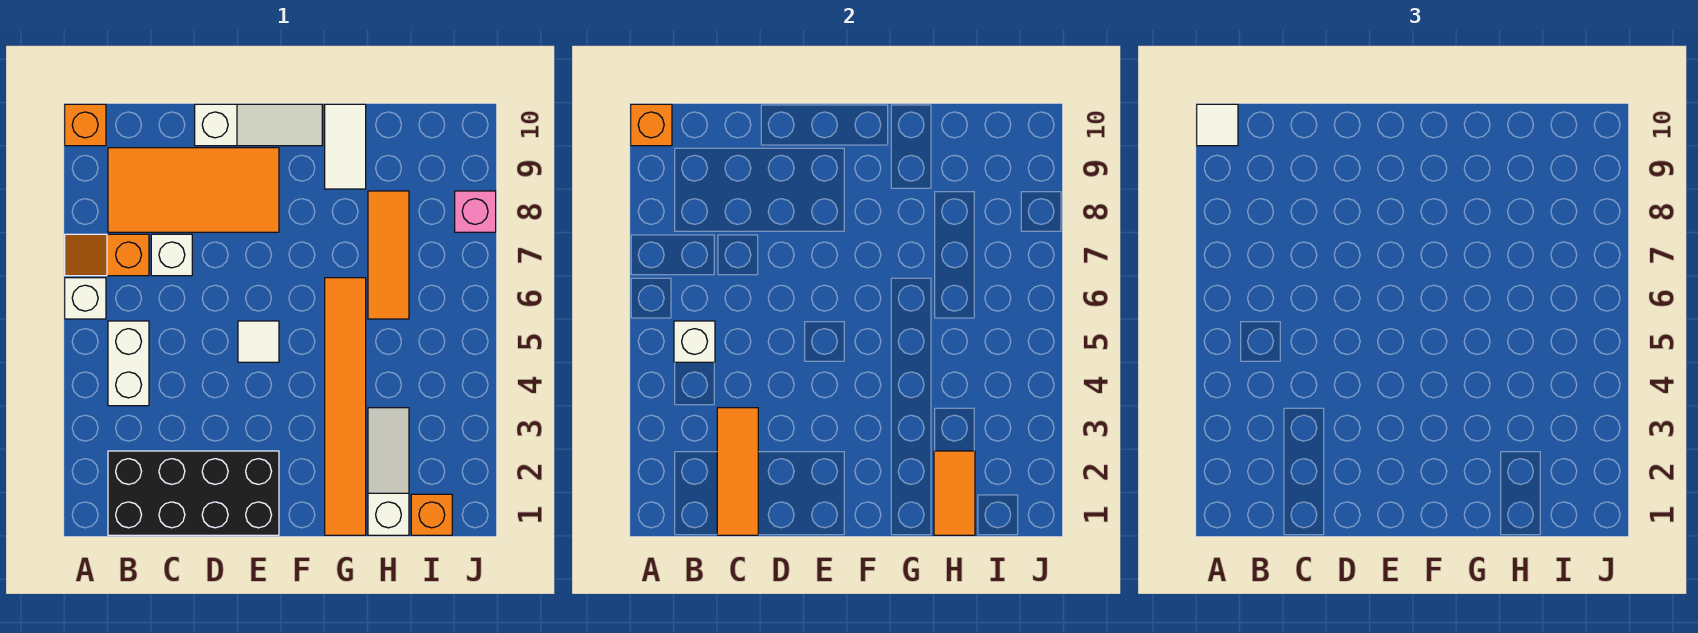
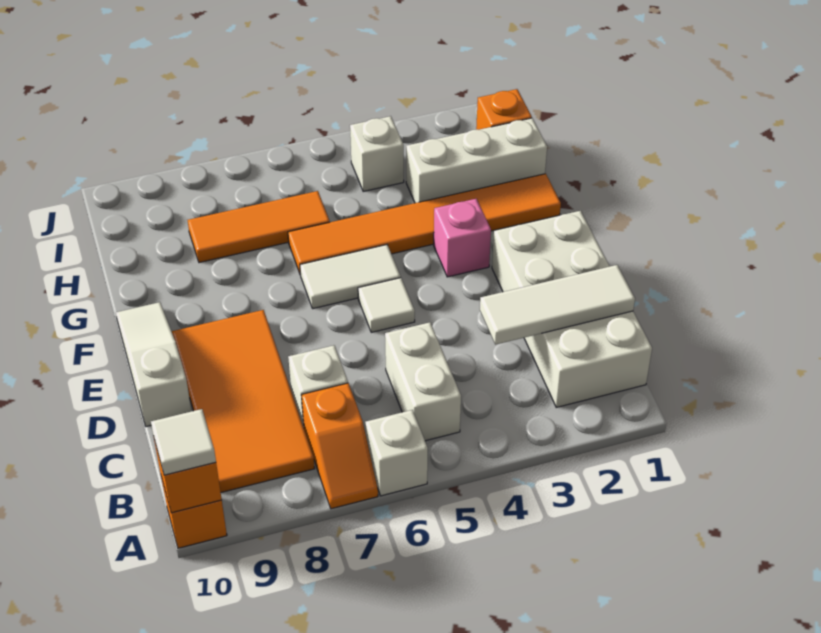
black 2x4 brick [108,451,279,535] -> white 2x4 brick [492,211,652,407]
white 1x2 brick [108,321,149,406] -> white 1x2 brick turned to [385,322,461,441]
white 1x1 brick [674,321,715,362] -> white 1x1 brick moved to [350,116,404,191]
orange 1x3 tile [717,408,758,535] -> white 1x3 tile [480,265,635,345]
white 1x2 tile [325,104,366,189] -> white 1x2 tile moved to [300,245,401,309]
white 1x3 slope [368,408,409,535] -> white 1x3 brick [406,118,547,203]
orange 1x2 tile [934,451,975,535] -> none
pink 1x1 brick [455,191,496,232] -> pink 1x1 brick moved to [434,199,491,277]

